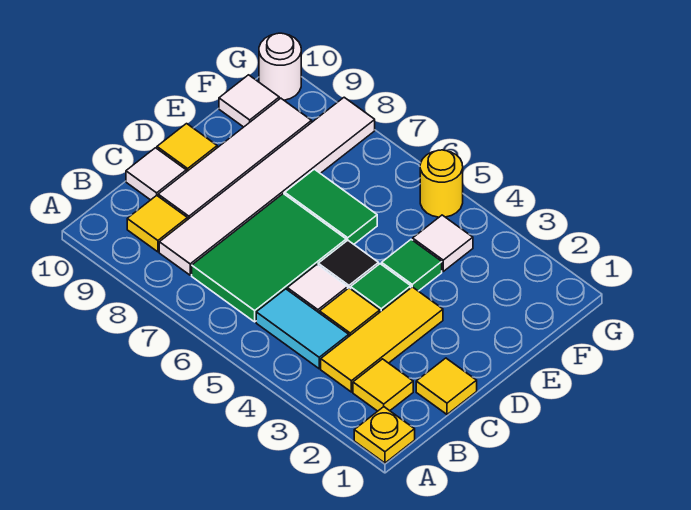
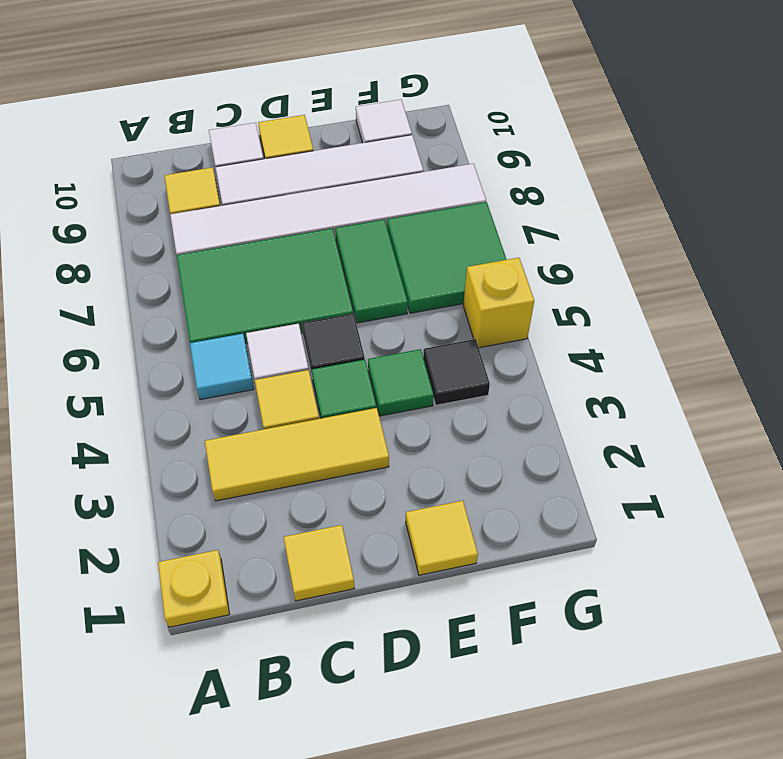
yellow 1x1 tile [353,359,413,411] -> yellow 1x1 tile moved to [406,501,478,575]
cyan 1x2 tile [256,289,349,369] -> cyan 1x1 tile [190,334,254,400]
white 1x1 tile [413,215,473,271] -> black 1x1 tile [423,339,490,405]
none -> green 2x2 tile [387,202,507,313]
yellow 1x1 round brick [420,150,463,217] -> yellow 1x1 brick [463,258,534,348]
white 1x1 round brick [259,33,301,100] -> none

